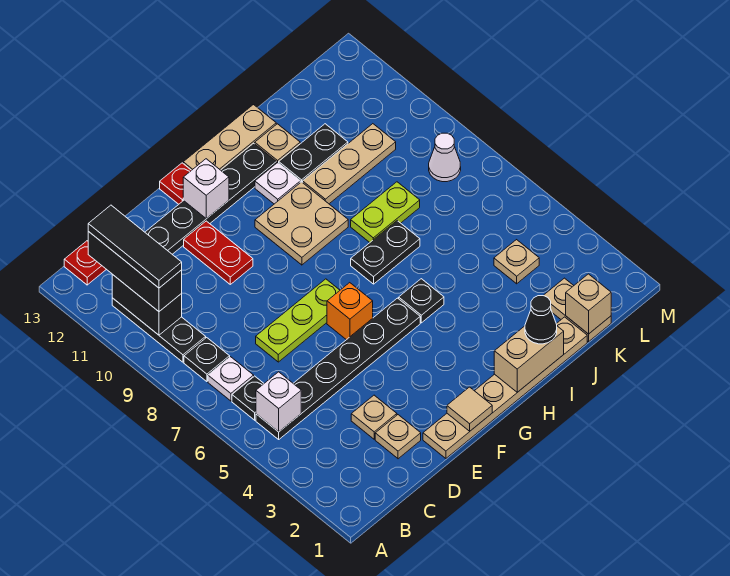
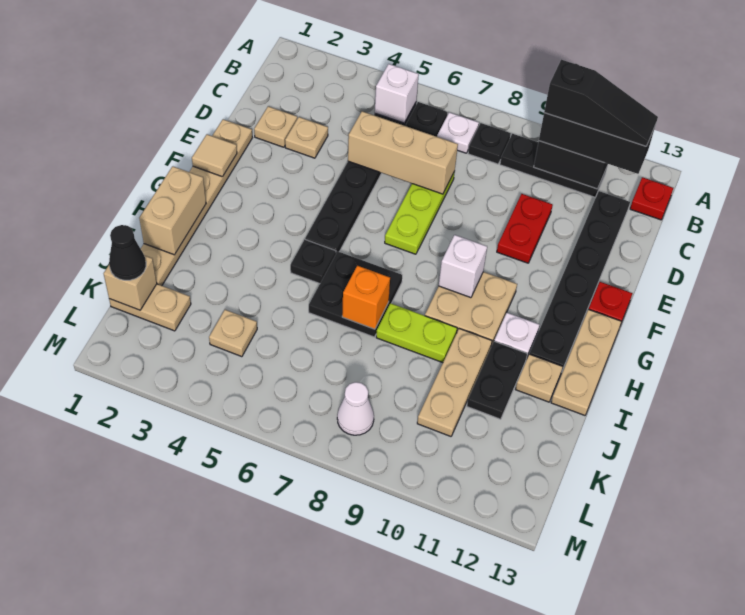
black 1x3 tile [88,205,182,288] -> black 1x3 slope [544,60,658,146]
none -> tan 1x3 brick [348,111,458,194]
red 1x2 plate [184,221,253,284] -> red 1x2 plate turned to [497,194,553,263]
orange 1x1 brick [327,283,373,340] -> orange 1x1 brick moved to [342,266,390,329]
white 1x1 brick [183,159,229,219] -> white 1x1 brick moved to [439,235,487,298]
black 1x2 plate [351,221,420,284] -> black 2x2 plate [309,251,402,337]
black 1x1 cone [525,296,557,344] -> black 1x1 cone moved to [109,225,146,280]
lime 1x2 plate [351,182,420,242] -> lime 1x2 plate turned to [376,303,457,363]

